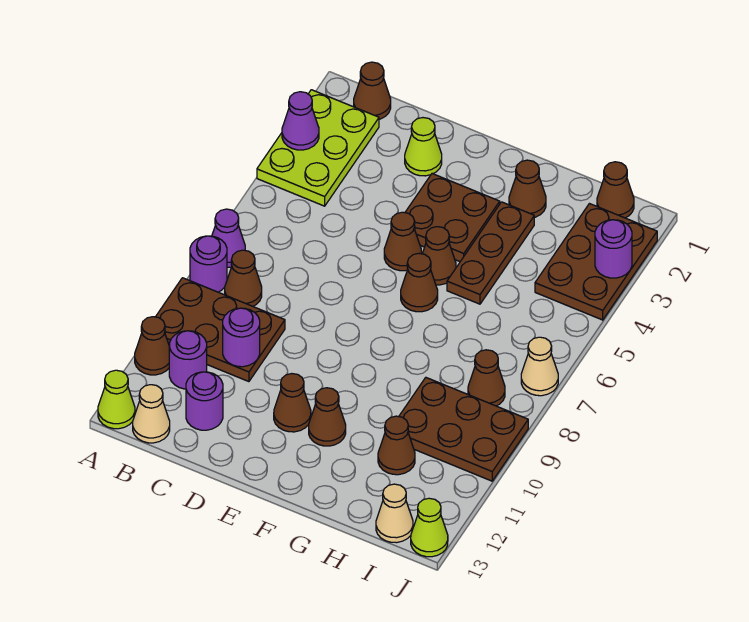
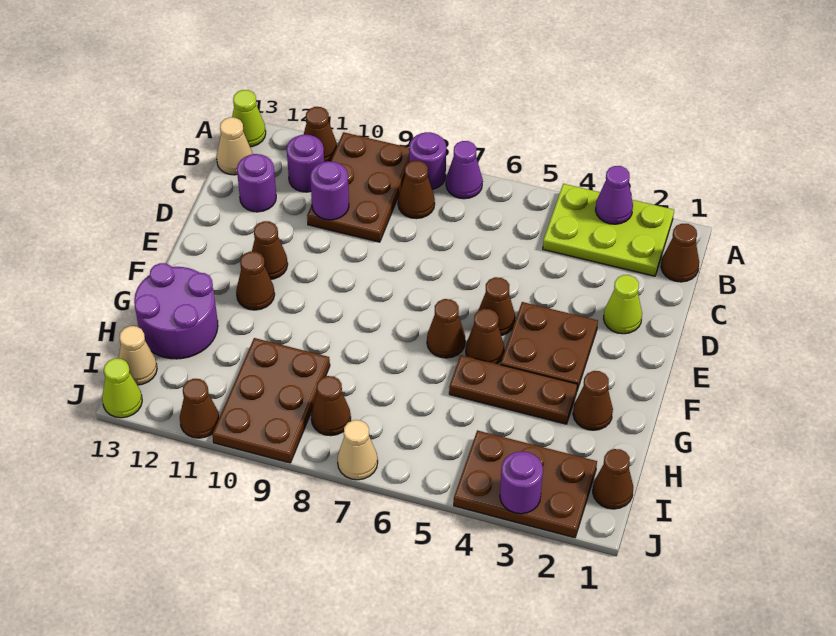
none -> purple 2x2 round brick [134,263,218,359]
brown 1x1 cone [378,416,415,475] -> brown 1x1 cone moved to [180,379,219,438]

